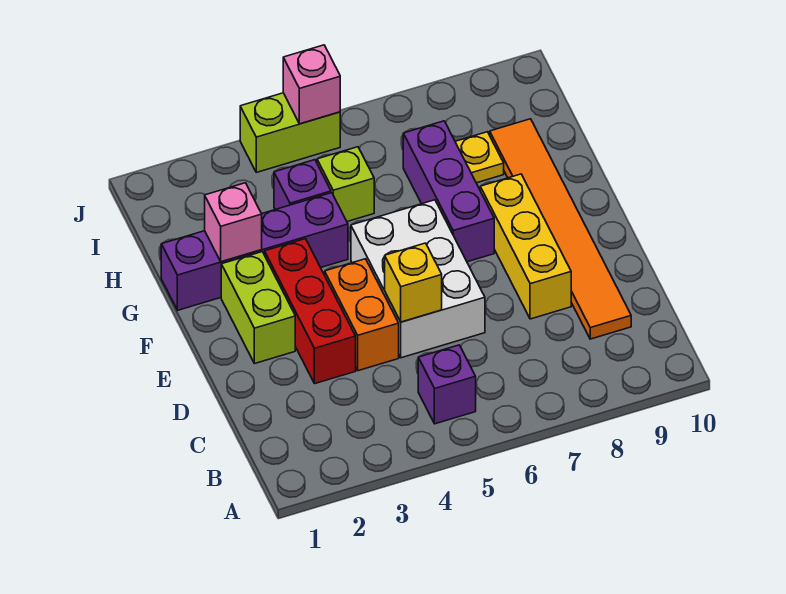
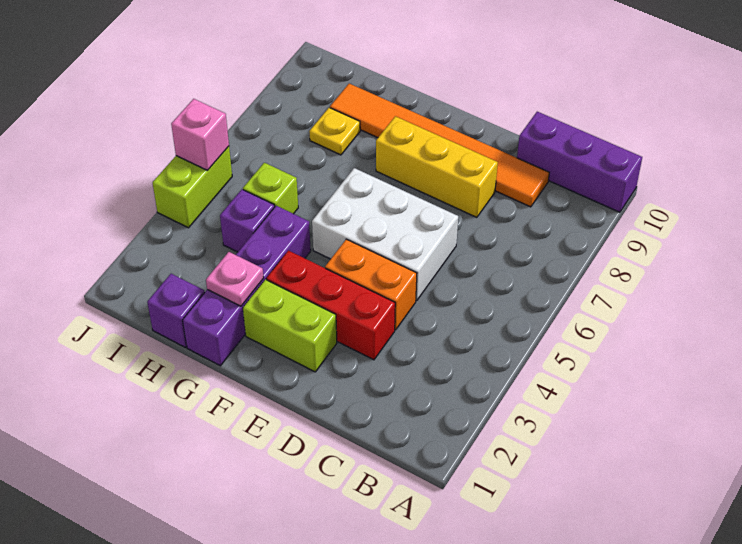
purple 1x1 brick [418,345,476,424] -> purple 1x1 brick moved to [147,274,205,347]
yellow 1x1 brick [385,243,442,322] -> none
purple 1x3 brick [403,121,494,262] -> purple 1x3 brick moved to [517,112,642,212]
pink 1x1 brick [205,183,262,262] -> pink 1x1 plate [206,252,264,306]

